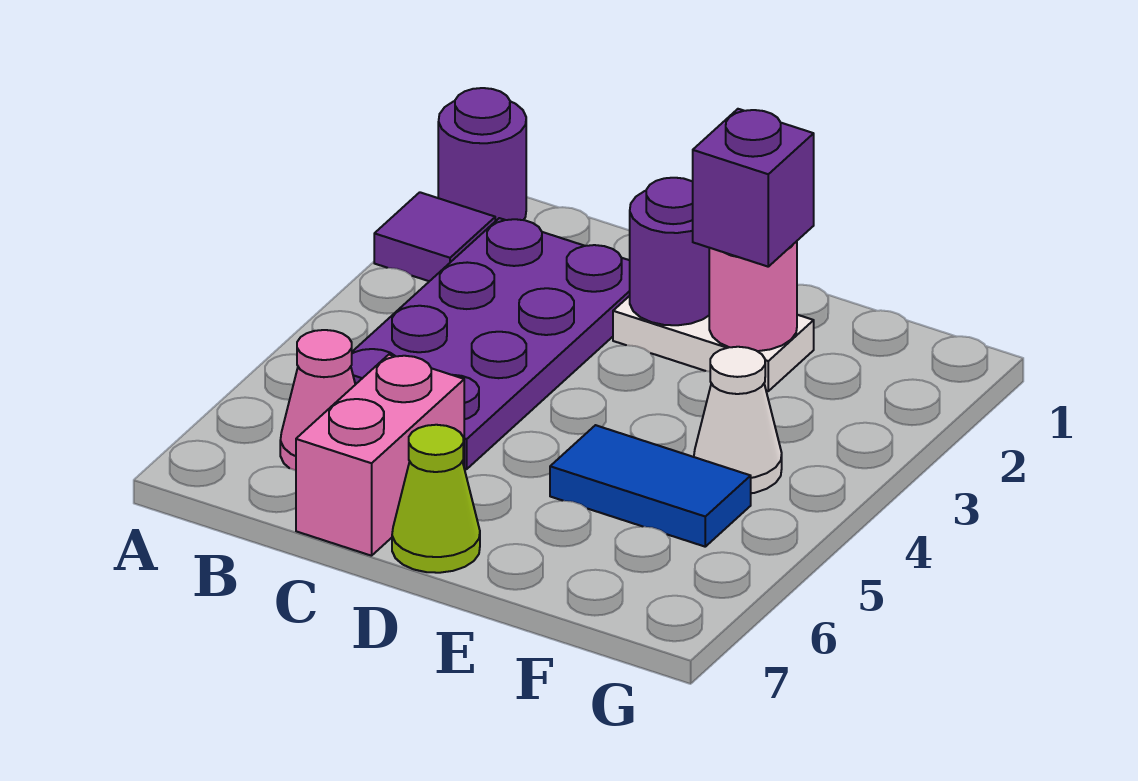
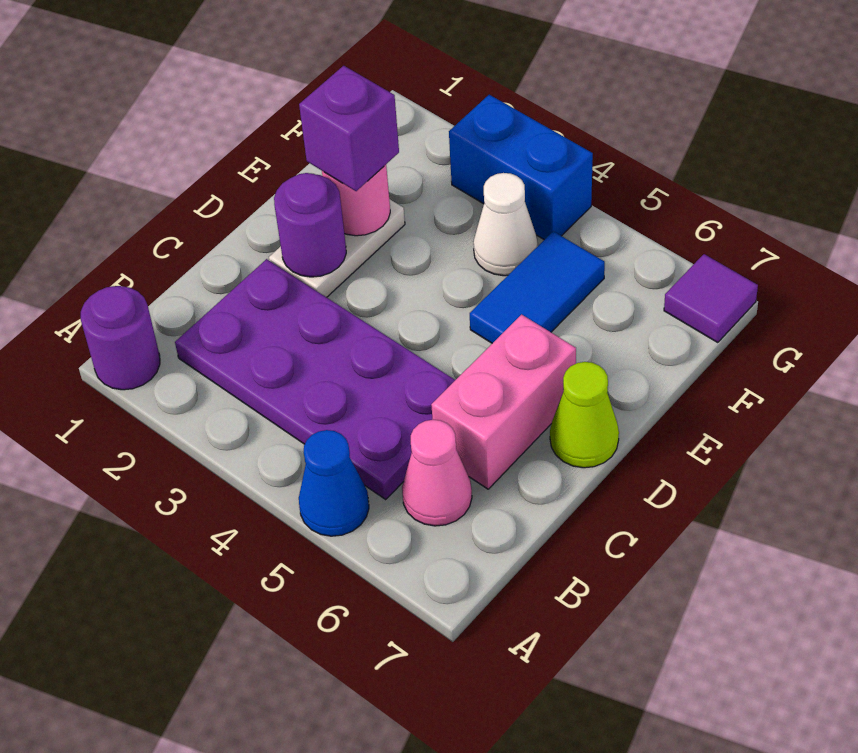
purple 1x1 tile [374,192,495,281] -> purple 1x1 tile moved to [664,254,758,343]
none -> blue 1x1 cone [299,430,369,536]
pink 1x2 brick [296,355,464,556] -> pink 1x2 brick turned to [431,314,576,489]
none -> blue 1x2 brick [449,95,593,240]

